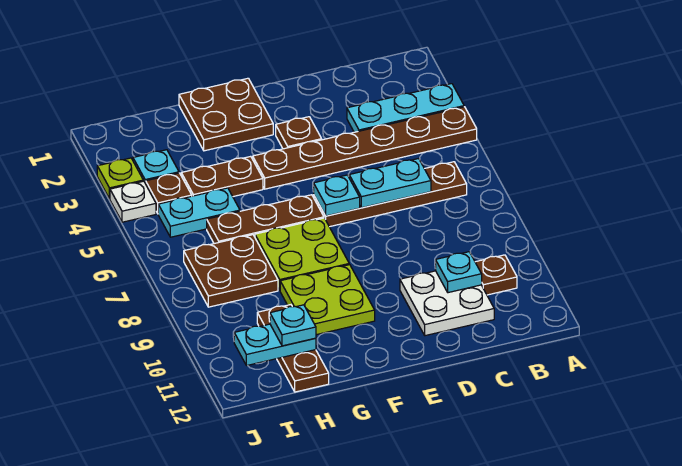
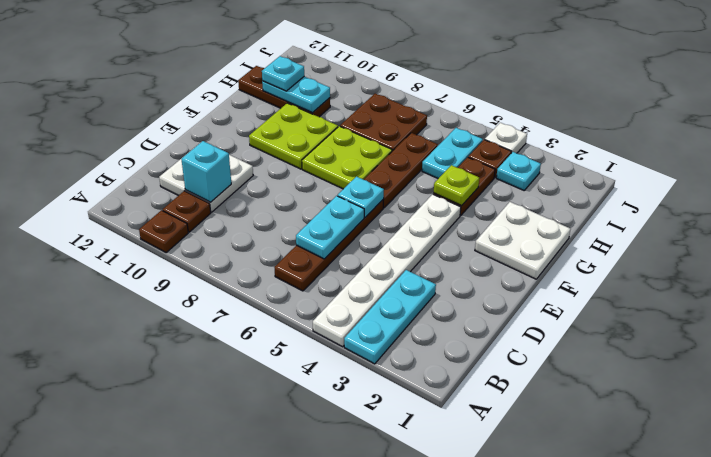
brown 1x6 plate [253,107,477,189] -> white 1x6 plate [313,194,461,347]
cyan 1x1 plate [436,252,482,293] -> cyan 1x1 brick [181,141,231,202]
brown 1x1 plate [276,117,322,149] -> brown 1x1 plate moved to [139,210,188,252]
brown 2x2 plate [179,78,273,151] -> white 2x2 plate [475,202,571,279]
cyan 1x2 plate [234,324,316,366] -> cyan 1x2 plate turned to [262,77,330,113]
lime 1x1 plate [97,158,143,199] -> lime 1x1 plate moved to [434,165,479,206]

